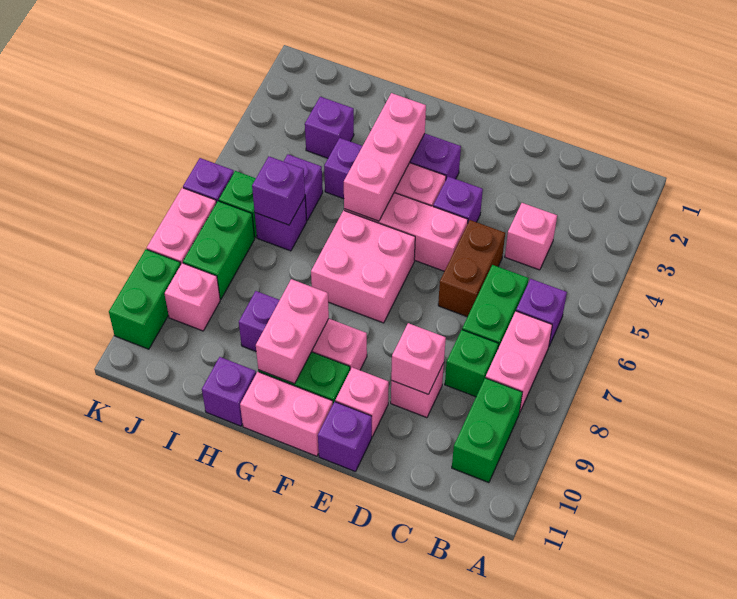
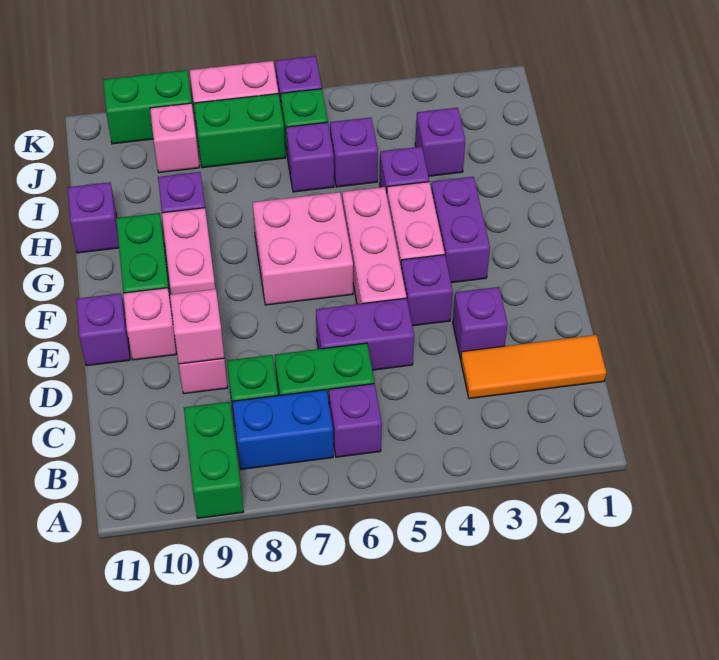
pink 1x2 brick [486,311,552,413] -> blue 1x2 brick [232,390,333,469]
green 1x2 brick [452,378,522,483] -> green 1x2 brick turned to [184,402,243,518]
none -> orange 1x3 tile [461,335,606,399]
pink 1x1 brick [505,203,557,270] -> none
brown 1x2 brick [438,220,505,317] -> purple 1x2 brick [316,298,414,370]
pink 1x2 brick [240,372,333,456] -> none
pink 1x3 brick [344,93,426,221] -> none
pink 1x2 brick [256,279,329,384] -> none
purple 1x1 brick [252,156,305,225] -> purple 1x1 brick moved to [453,287,508,359]

